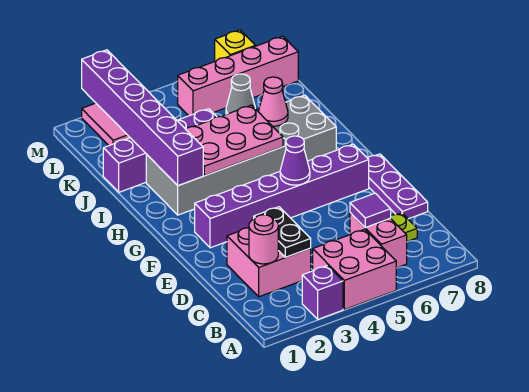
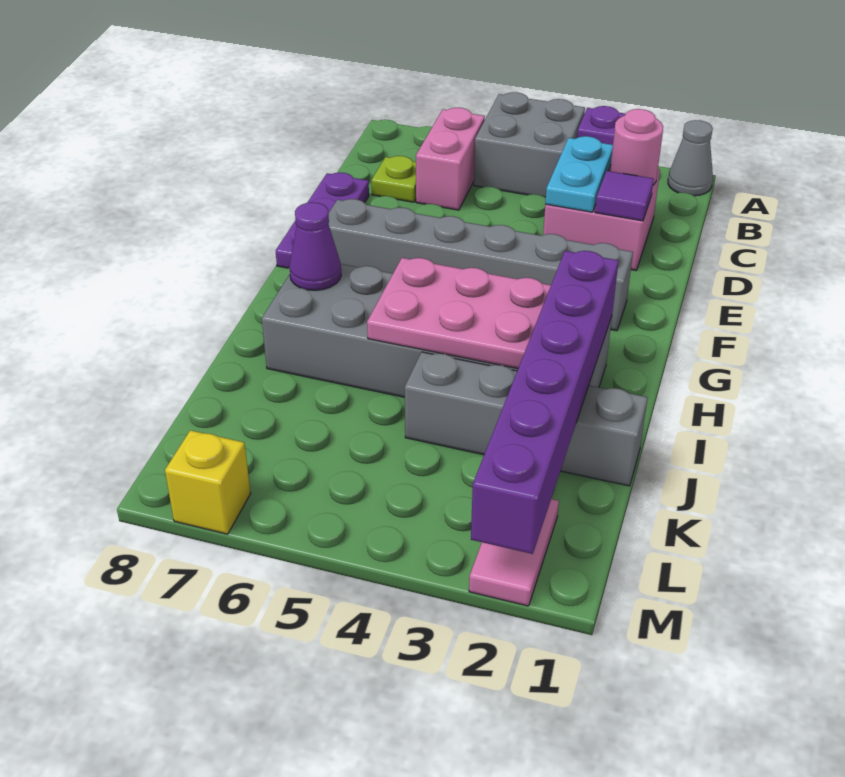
pink 2x2 brick [313,229,396,310] -> grey 2x2 brick [474,92,585,198]
black 1x2 plate [254,207,311,257] -> cyan 1x2 plate [545,136,613,212]
purple 1x1 tile [350,193,391,227] -> purple 1x1 tile moved to [595,171,654,221]
purple 1x6 brick [195,144,369,248] -> grey 1x6 brick [328,199,633,331]
purple 1x1 cone [280,136,310,185] -> purple 1x1 cone moved to [289,202,341,290]
pink 1x1 cone [258,77,288,126] -> none
purple 1x4 brick [103,109,217,192] -> grey 1x4 brick [405,352,648,486]
grey 1x1 cone [226,74,255,114] -> grey 1x1 cone moved to [668,120,713,196]
pink 1x4 brick [178,36,298,116] -> none

